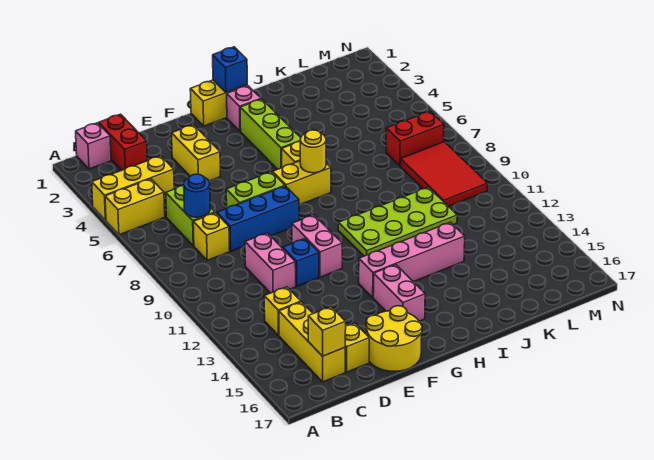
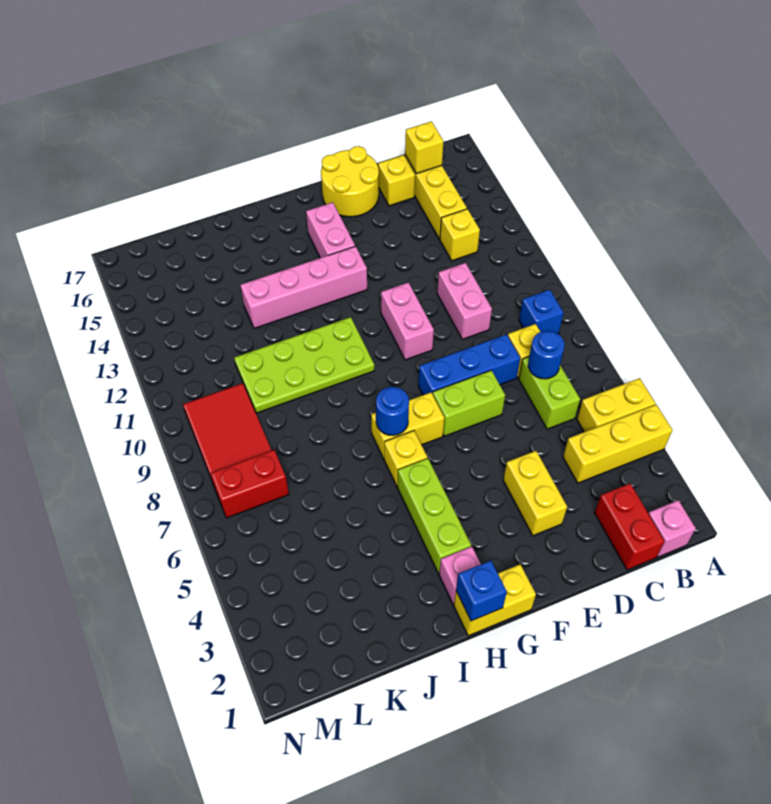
blue 1x1 brick [283,239,319,286] -> blue 1x1 brick moved to [519,290,564,334]
yellow 1x1 round brick [300,130,326,173] -> blue 1x1 round brick [376,387,409,435]

